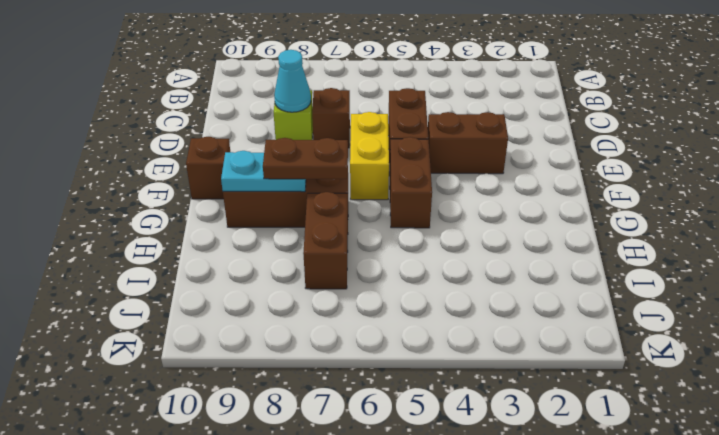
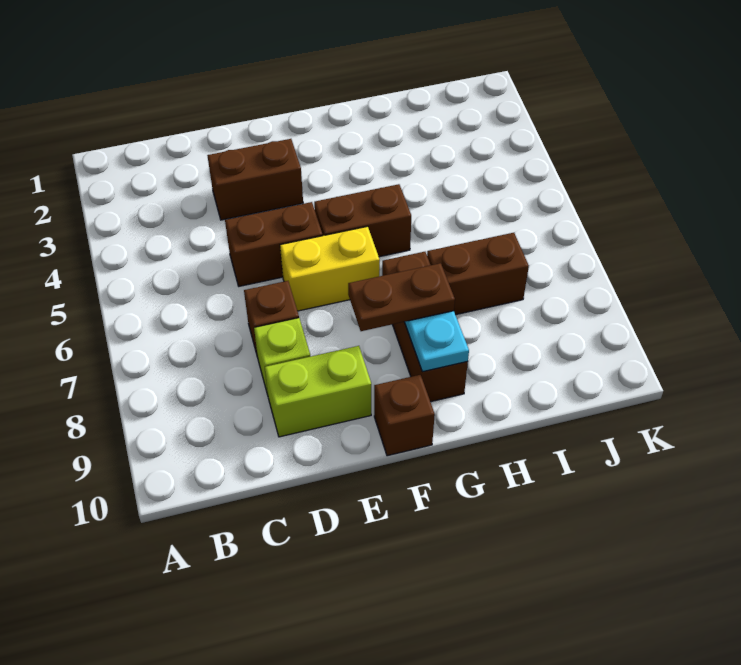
cyan 1x1 cone [274,50,311,112] -> none
none -> lime 1x2 brick [265,346,371,437]
brown 1x2 brick [428,112,508,174] -> brown 1x2 brick turned to [207,139,303,220]
brown 1x2 plate [263,138,348,179] -> brown 1x2 plate turned to [348,263,455,331]

